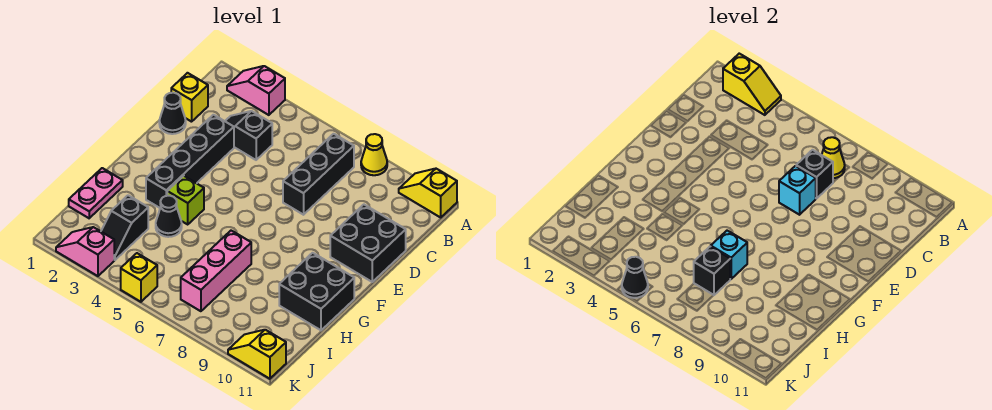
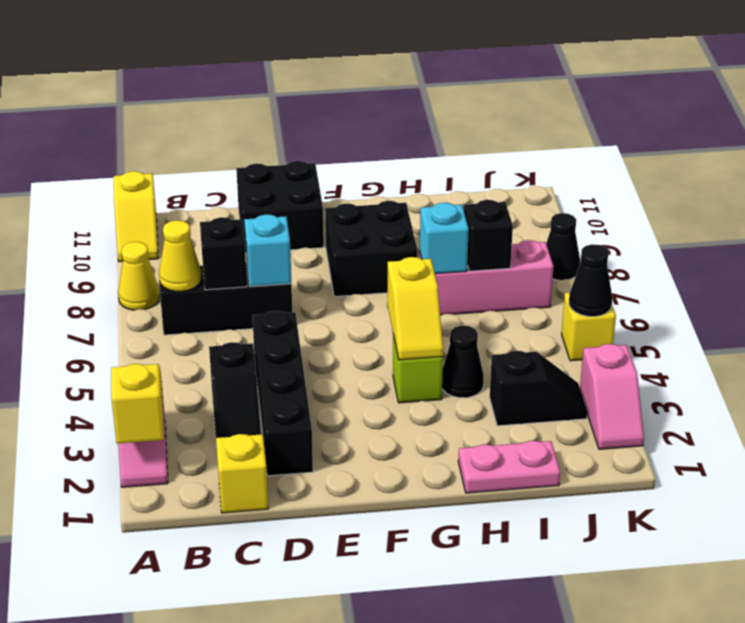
black 1x1 cone [159,93,186,134] -> black 1x1 cone moved to [546,213,580,280]
black 1x4 brick [146,115,234,208] -> black 1x4 brick turned to [252,311,313,476]
black 2x2 brick [279,253,354,330] -> black 2x2 brick moved to [325,201,417,297]
yellow 1x2 slope [228,330,286,379] -> yellow 1x2 slope moved to [388,257,443,360]

